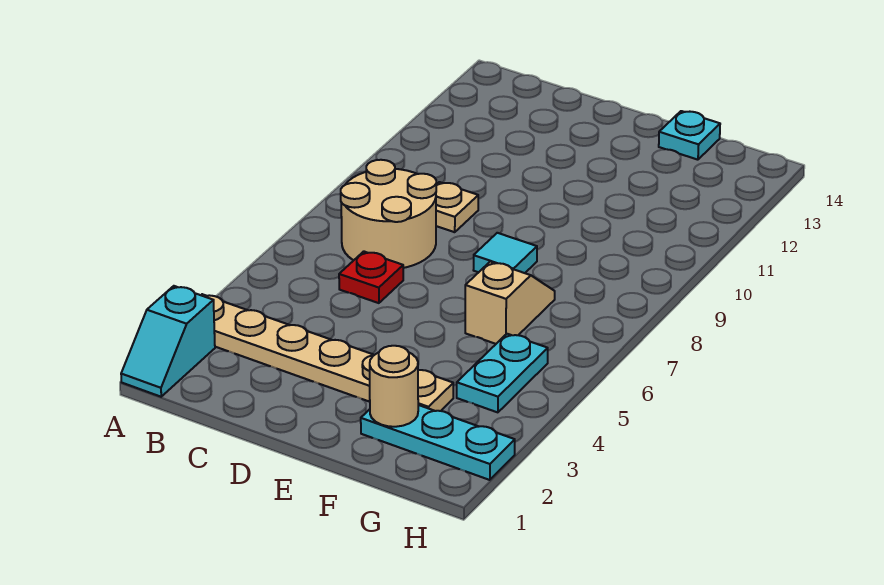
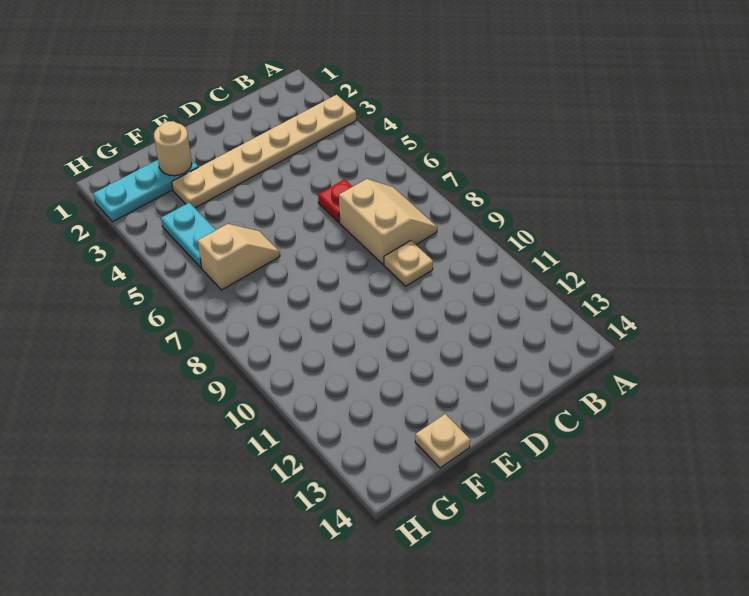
cyan 1x2 slope [121,286,215,397] -> none
tan 2x2 round brick [341,160,436,268] -> tan 2x2 slope [339,179,437,264]
cyan 1x1 tile [474,233,537,273] -> none
tan 1x2 slope [465,262,555,344] -> tan 1x2 slope turned to [198,224,280,290]
cyan 1x1 plate [659,111,720,160] -> tan 1x1 plate [415,414,470,468]

